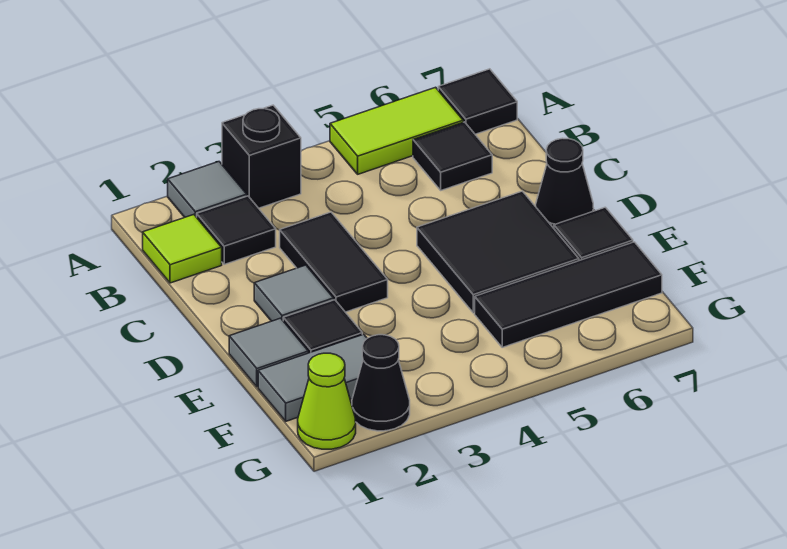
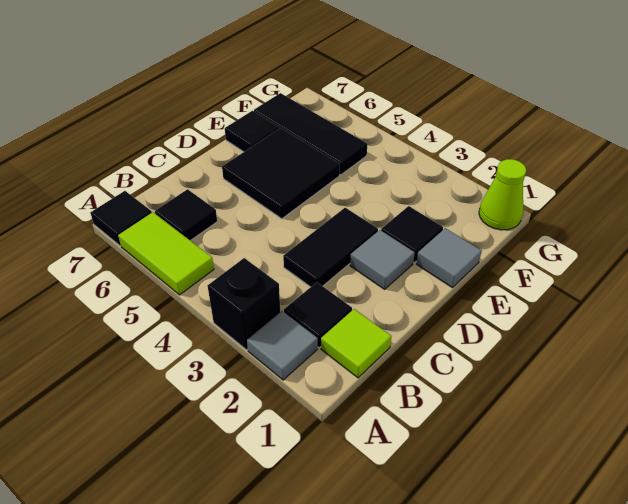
black 1x1 cone [536,138,594,228] -> none
grey 1x2 tile [258,334,367,421] -> none
black 1x1 cone [352,335,410,431] -> none

